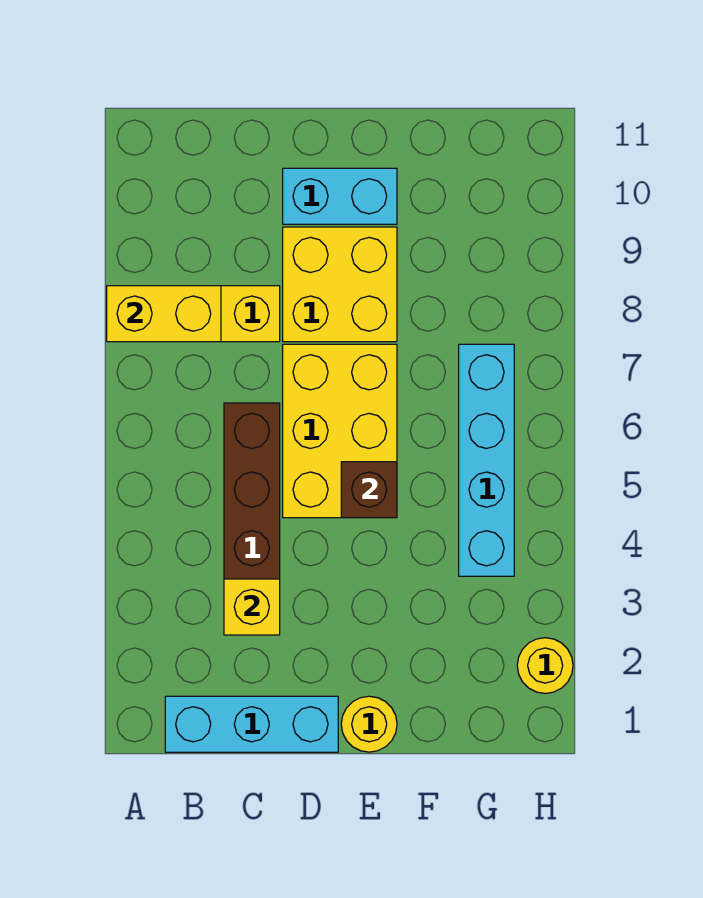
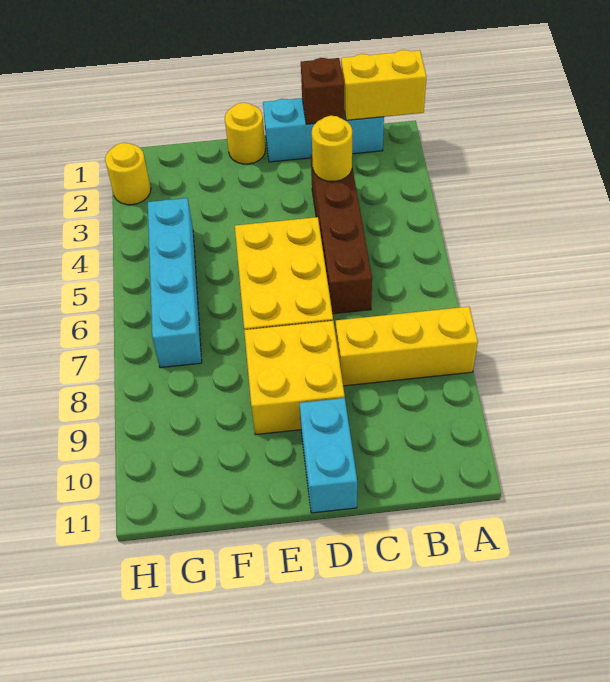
yellow 1x2 brick [107,286,221,342] -> yellow 1x2 brick moved to [341,50,426,120]
yellow 1x1 brick [224,579,280,635] -> yellow 1x1 round brick [312,116,352,181]
cyan 1x2 brick [283,168,397,224] -> cyan 1x2 brick turned to [299,398,357,513]
brown 1x1 brick [341,462,397,518] -> brown 1x1 brick moved to [301,58,344,124]

